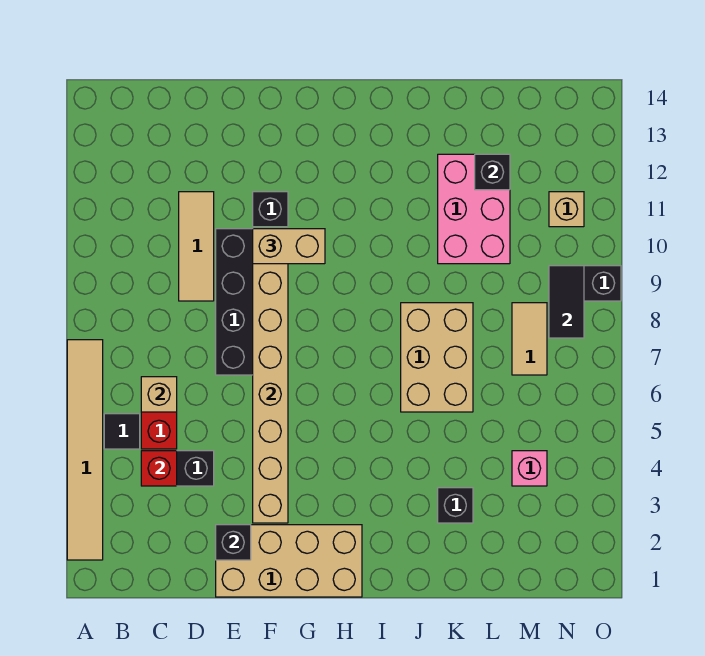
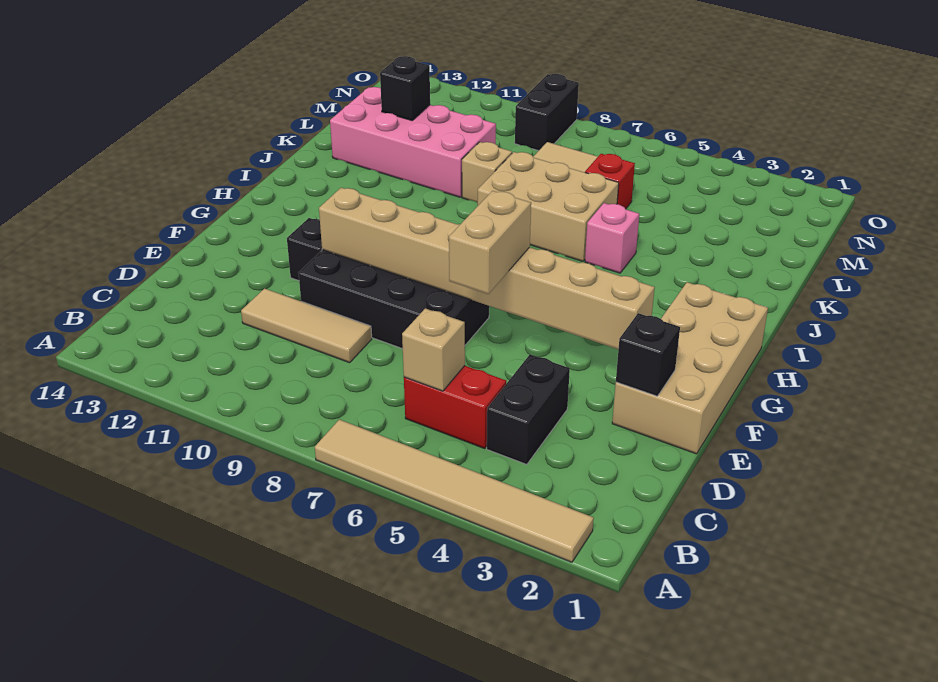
black 1x1 tile [104,414,140,449] -> none
red 1x1 brick [141,451,177,486] -> red 1x1 brick moved to [585,154,635,209]
tan 1x2 brick [253,229,325,264] -> tan 1x2 brick moved to [449,191,531,294]
black 1x1 brick [438,488,473,523] -> none
pink 2x3 brick [438,154,510,264] -> pink 2x4 brick [330,87,496,197]
pink 1x1 brick [512,451,547,486] -> pink 1x1 brick moved to [585,203,639,273]
black 1x2 tile [549,266,584,338] -> none
tan 1x1 brick [549,192,584,227] -> tan 1x1 brick moved to [462,142,512,203]

